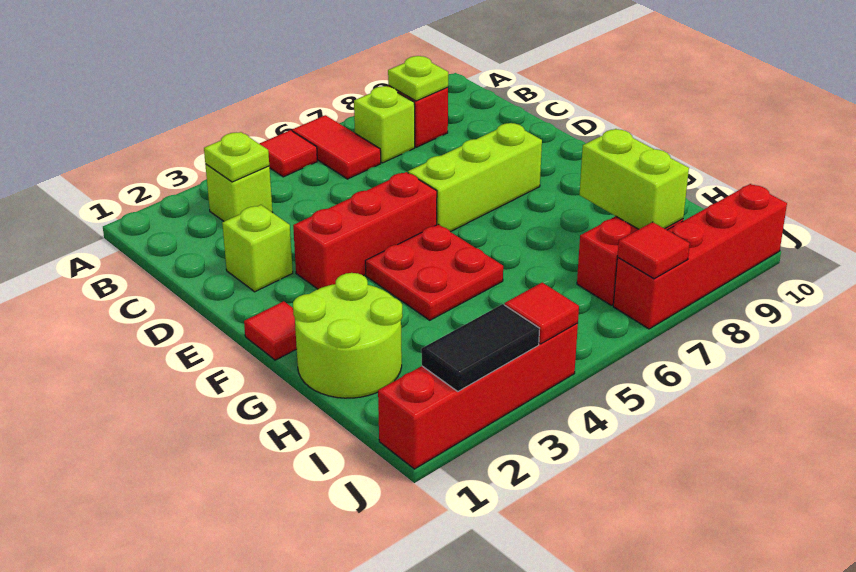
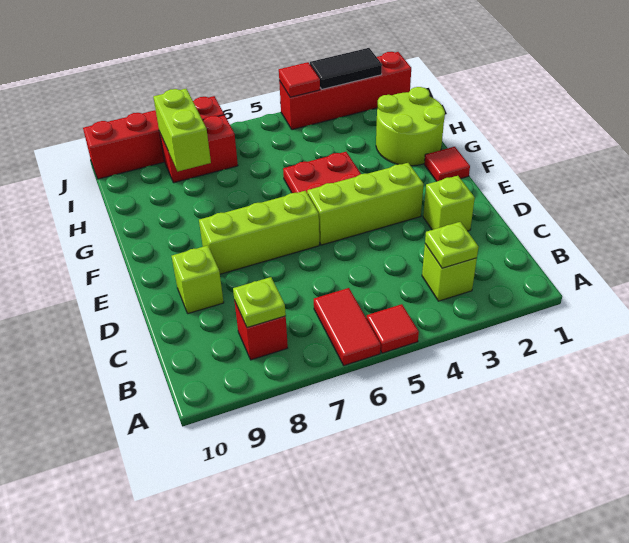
lime 1x1 brick [354,86,415,163] -> lime 1x1 brick moved to [172,245,224,313]
red 1x3 brick [293,172,437,289] -> lime 1x3 brick [307,163,424,245]
red 1x1 tile [617,222,690,279] -> none

